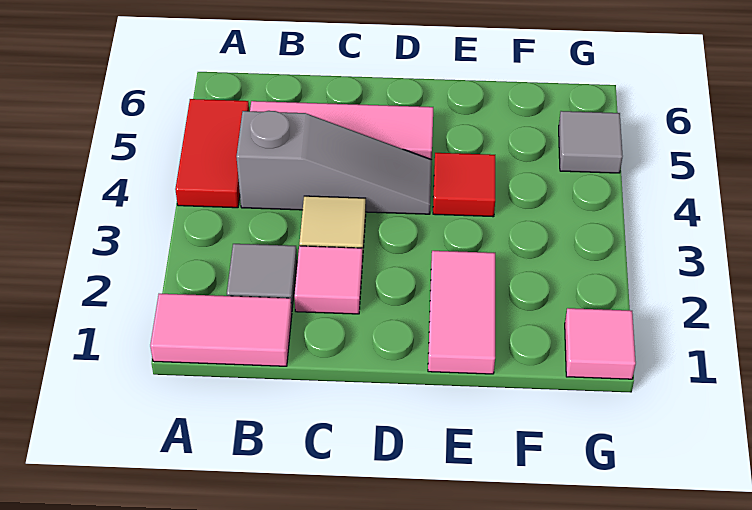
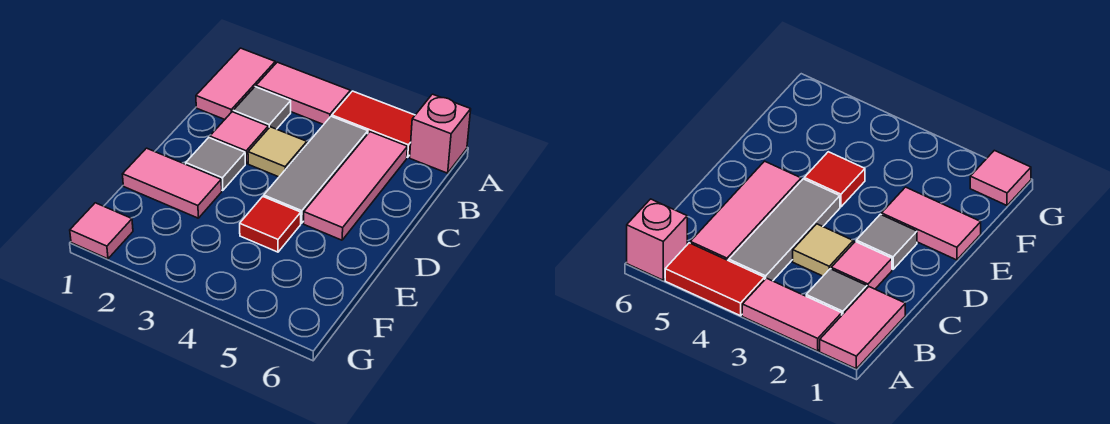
none -> pink 1x2 tile [256,62,350,125]
none -> pink 1x1 brick [410,94,471,173]
grey 1x3 slope [236,111,432,214] -> grey 1x3 tile [264,116,368,223]
grey 1x1 tile [559,111,623,173] -> grey 1x1 tile moved to [186,138,245,191]

